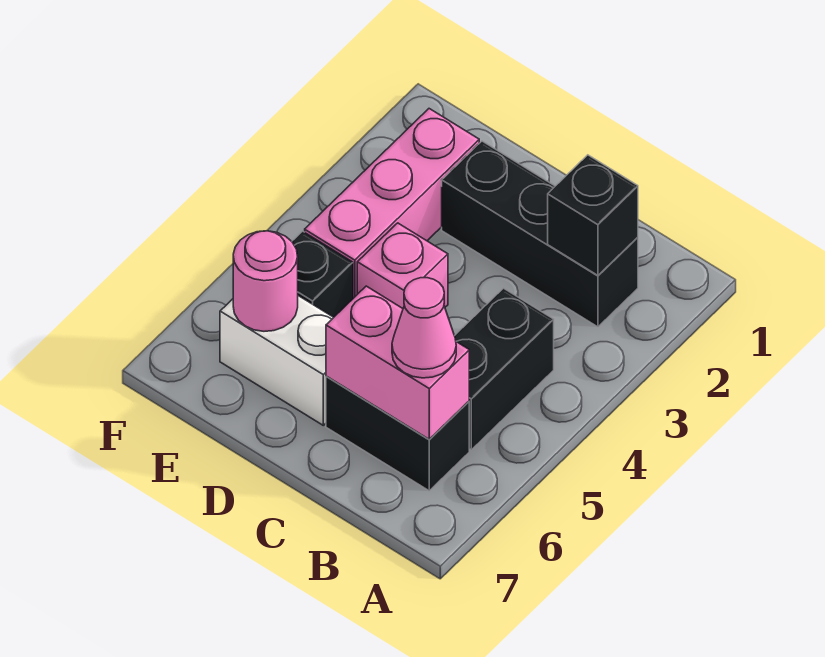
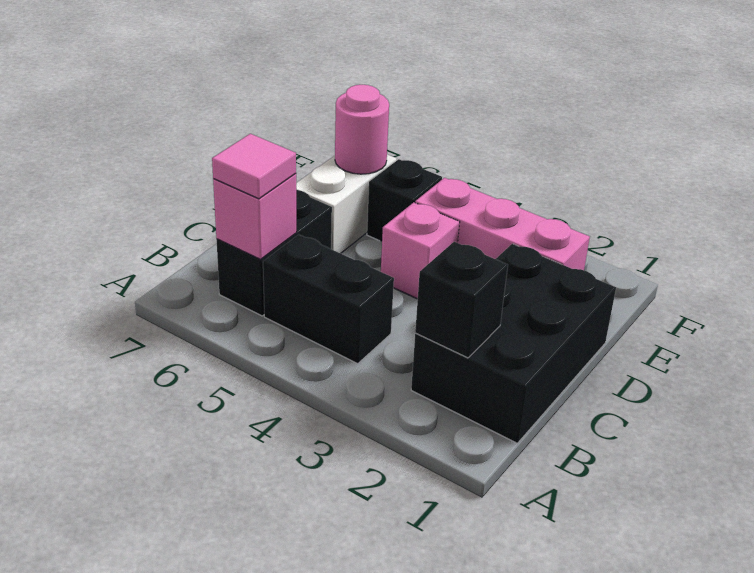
black 1x3 brick [442,141,638,327] -> black 2x3 brick [411,244,616,443]
pink 1x2 brick [326,286,469,439] -> pink 1x1 brick [213,174,297,259]
pink 1x1 cone [392,278,456,378] -> pink 1x1 tile [212,134,296,199]

